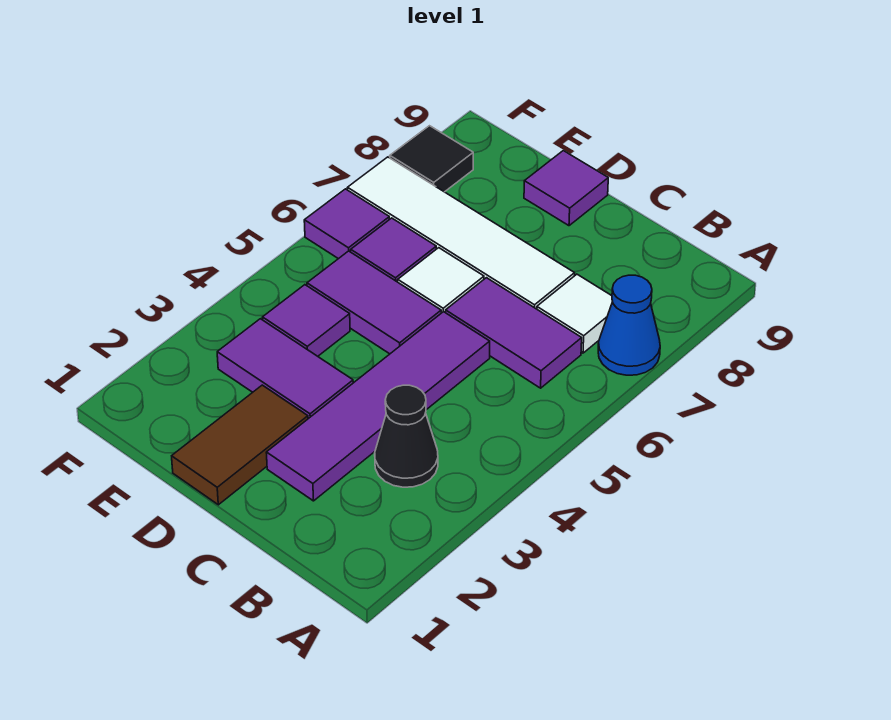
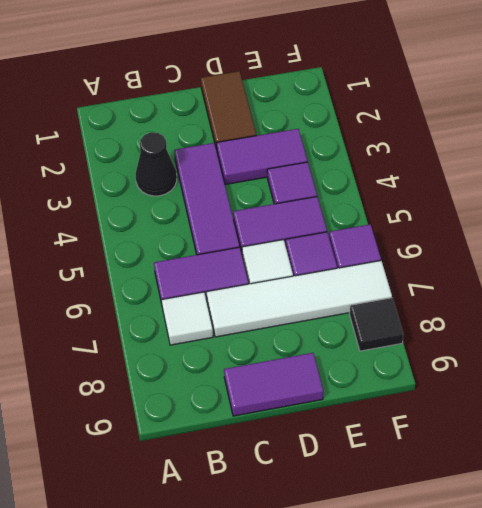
blue 1x1 cone [598,275,660,375] -> none
purple 1x4 tile [266,312,490,501] -> purple 1x3 tile [174,143,240,255]
purple 1x1 tile [524,151,608,226] -> purple 1x2 tile [224,353,323,416]

